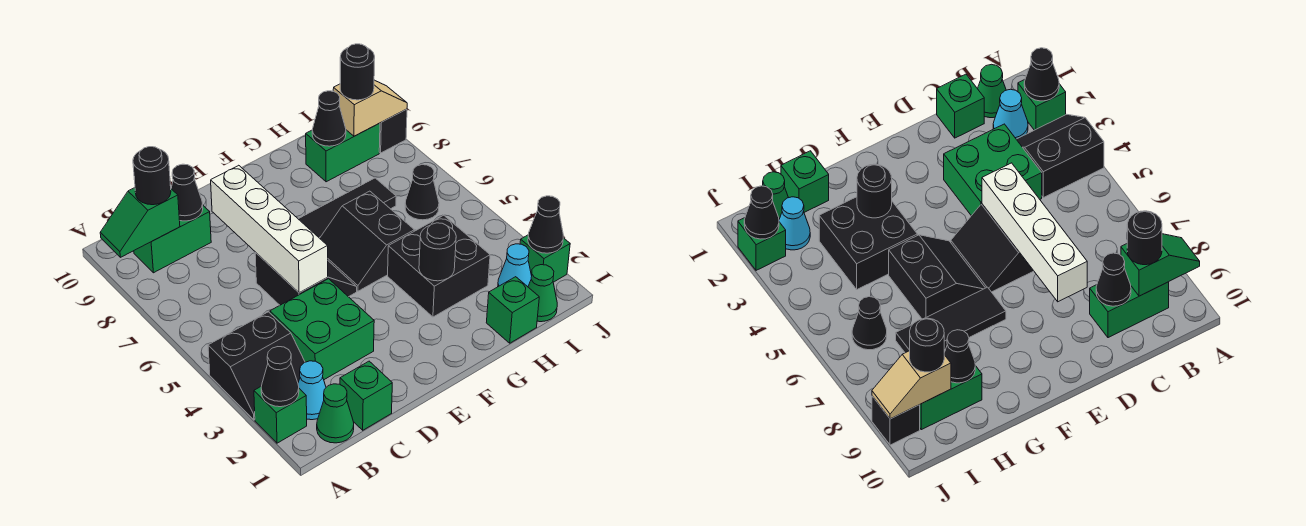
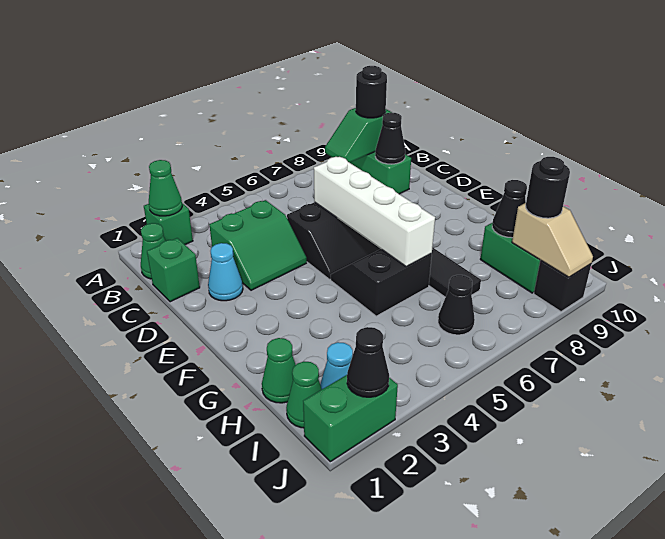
black 1x1 cone [261,347,299,407] -> green 1x1 cone [149,160,182,216]
black 2x2 slope [208,312,305,420] -> none
green 1x2 slope [100,188,180,257] -> green 1x2 slope turned to [325,108,390,163]
cyan 1x1 cone [298,361,326,420] -> cyan 1x1 cone moved to [208,243,243,301]
green 2x2 brick [270,279,374,380] -> green 2x2 slope [209,200,307,290]
white 1x4 brick [211,165,328,293] -> white 1x4 brick turned to [314,156,435,267]
black 2x2 brick [388,215,490,317] -> none
black 1x1 round brick [419,223,456,281] -> none
green 1x1 brick [486,277,539,343] -> green 1x1 cone [262,338,296,403]
green 1x1 brick [520,235,570,282] -> green 1x2 brick [303,375,398,462]

